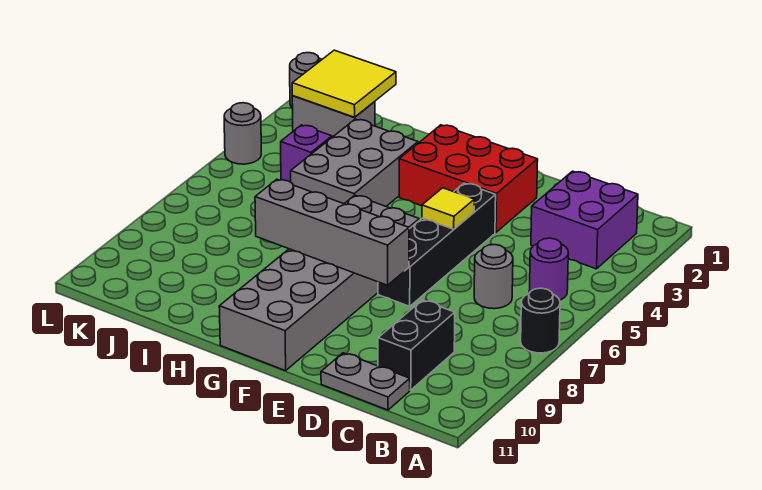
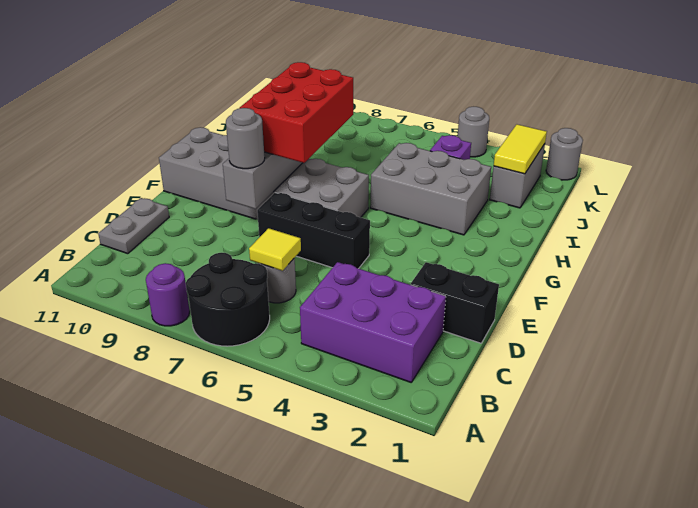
black 1x1 round brick [521,288,560,353] -> black 2x2 round brick [186,253,270,346]
purple 2x2 brick [531,171,638,269] -> purple 2x3 brick [300,262,446,382]
purple 1x1 round brick [529,238,568,300] -> purple 1x1 round brick moved to [146,263,190,326]
black 1x2 brick [378,300,455,390] -> black 1x2 brick moved to [411,262,499,343]
red 2x3 brick [399,125,538,232] -> red 2x3 brick moved to [240,62,353,163]
black 1x4 brick [378,183,496,306] -> black 1x3 brick [257,193,370,269]
yellow 1x1 tile [422,188,474,229] -> yellow 1x1 tile moved to [249,228,301,271]
none -> grey 1x1 round brick [226,108,265,169]
yellow 2x2 tile [292,50,396,117] -> yellow 1x2 tile [494,124,547,174]

